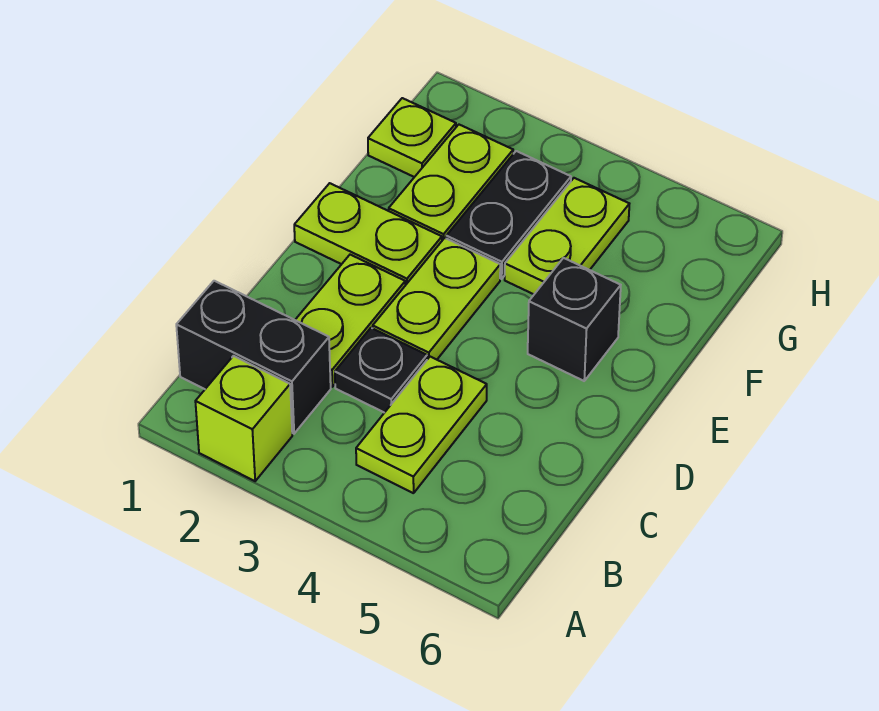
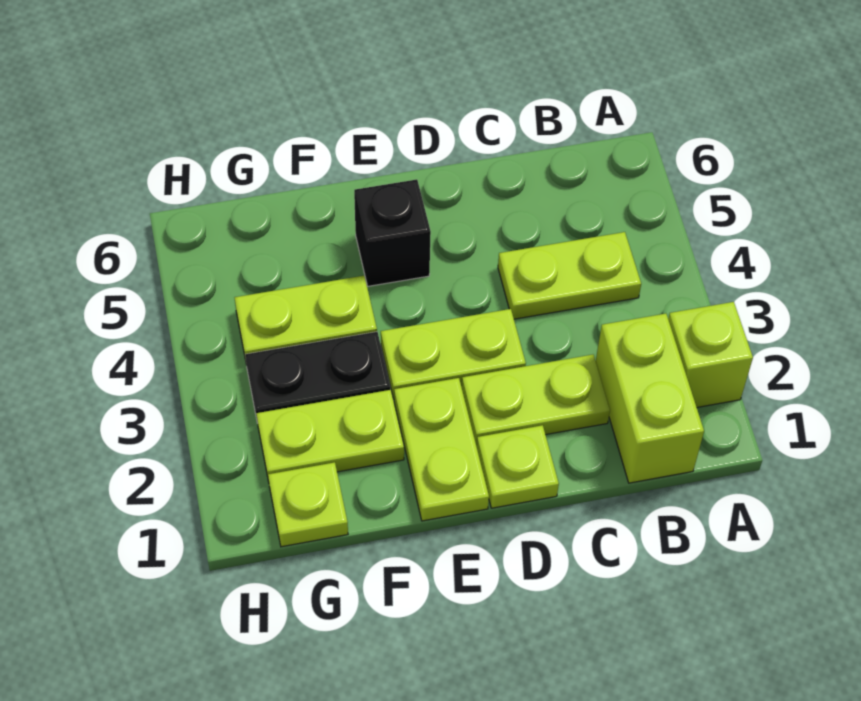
black 1x2 brick [176,281,331,434] -> lime 1x2 brick [596,314,704,483]
black 1x1 plate [335,328,427,413] -> none
none -> lime 1x1 plate [477,425,559,508]

